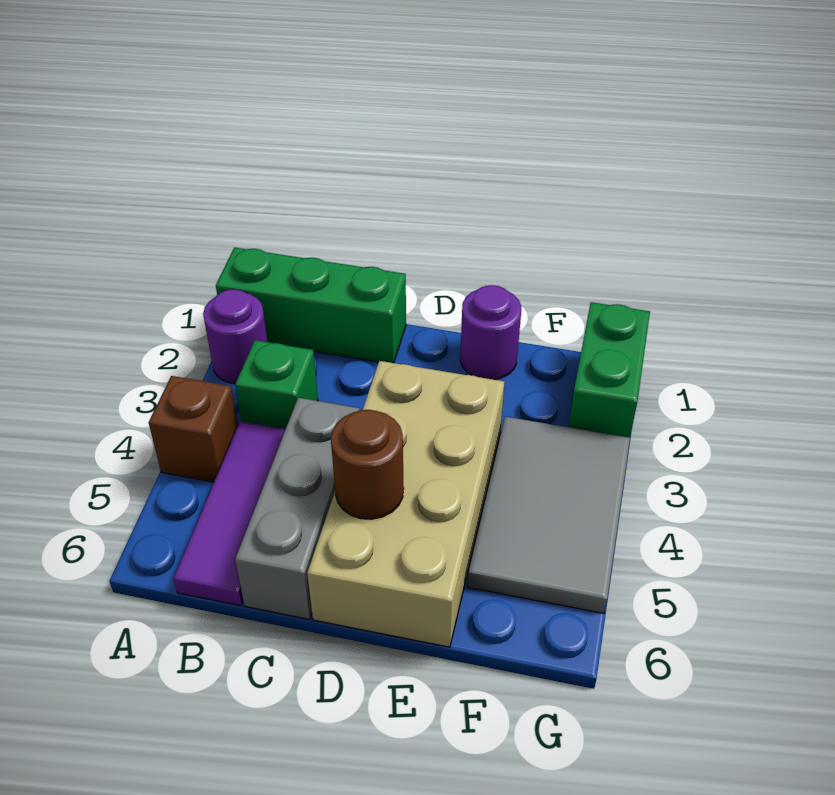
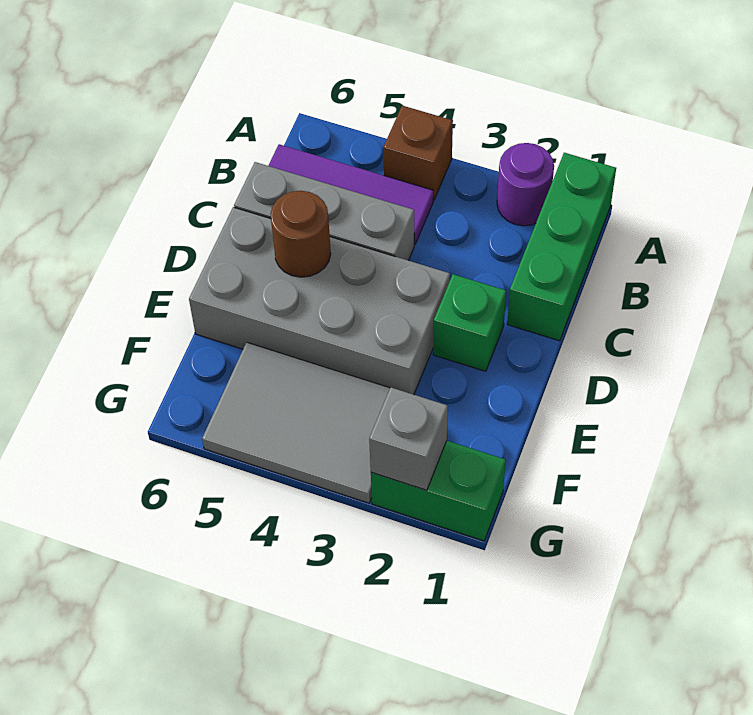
green 1x1 brick [235,340,318,429] -> green 1x1 brick moved to [433,274,506,371]
tan 2x4 brick [307,361,504,647] -> grey 2x4 brick [189,207,450,395]
purple 1x1 round brick [460,285,521,380] -> none
none -> grey 1x1 brick [369,388,448,490]

